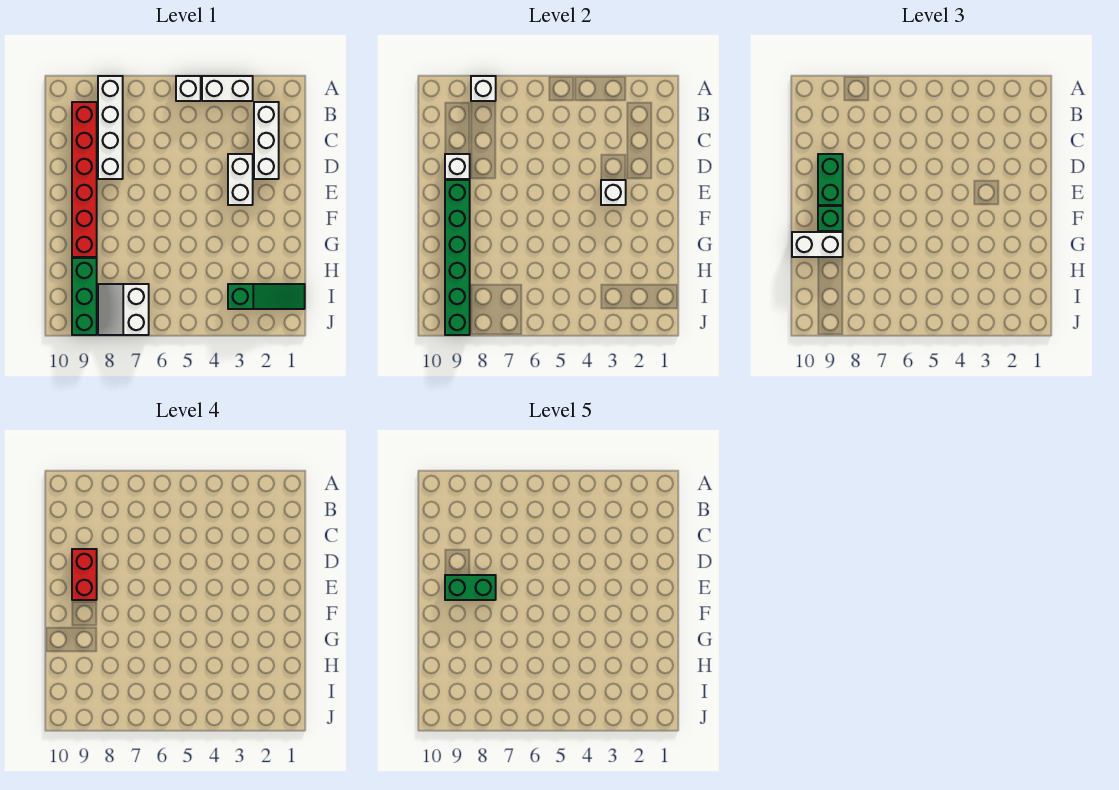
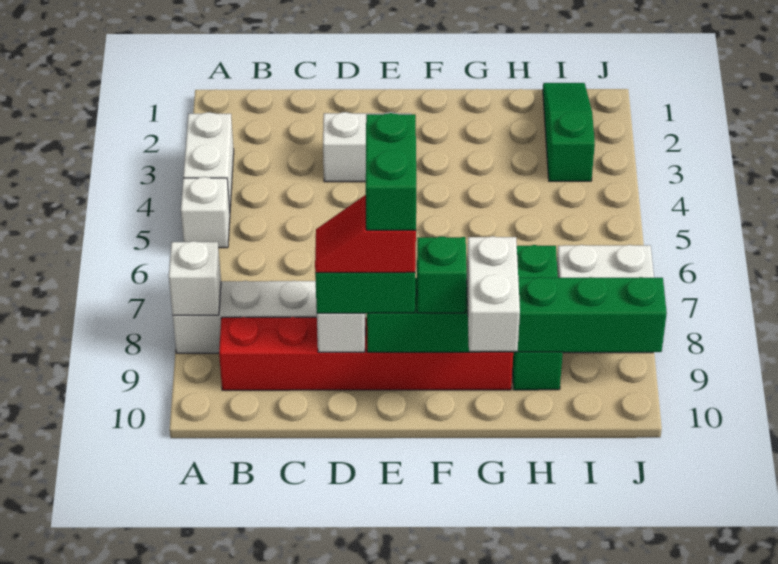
white 1x3 brick [254,102,279,179] -> none
red 1x2 brick [72,549,97,600] -> red 1x2 slope [315,195,416,273]
white 1x1 brick [601,180,626,205] -> none
green 1x3 brick [72,258,97,335] -> green 1x3 brick turned to [512,245,563,390]

